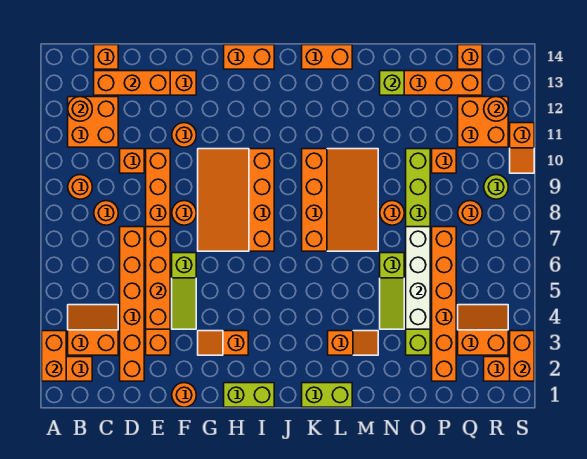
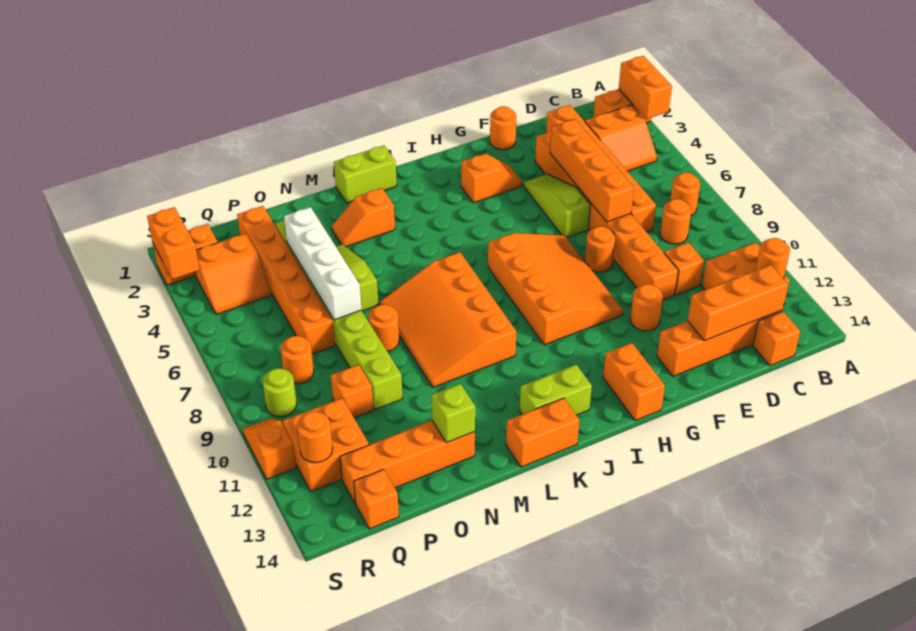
orange 1x1 round brick [68,175,92,199] -> orange 1x1 round brick moved to [670,172,700,216]
lime 1x2 brick [224,383,274,407] -> lime 1x2 brick moved to [519,365,592,415]
orange 1x2 brick [224,45,274,69] -> orange 1x2 brick turned to [603,343,665,421]

